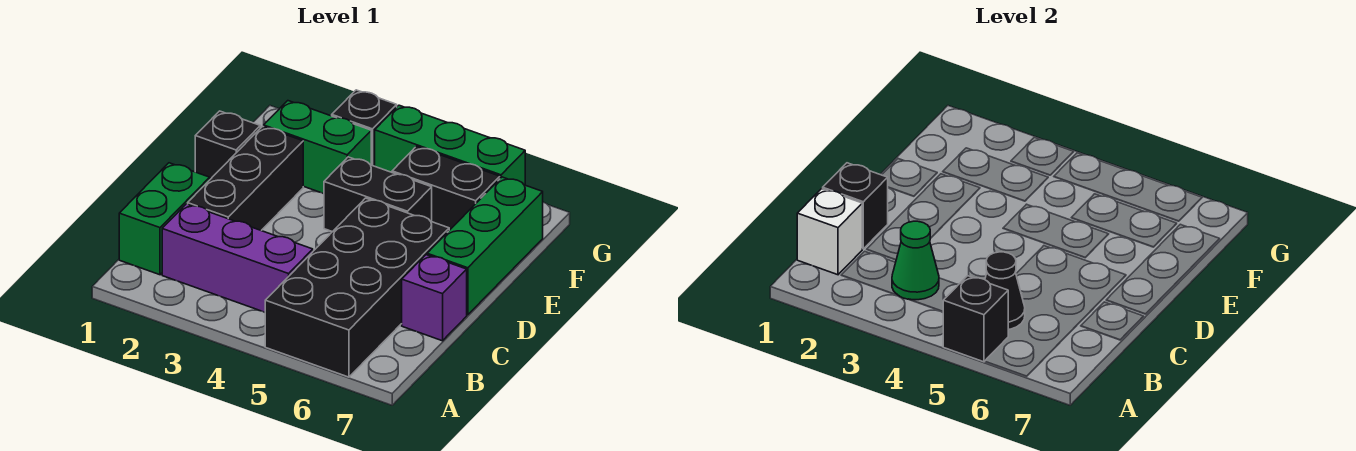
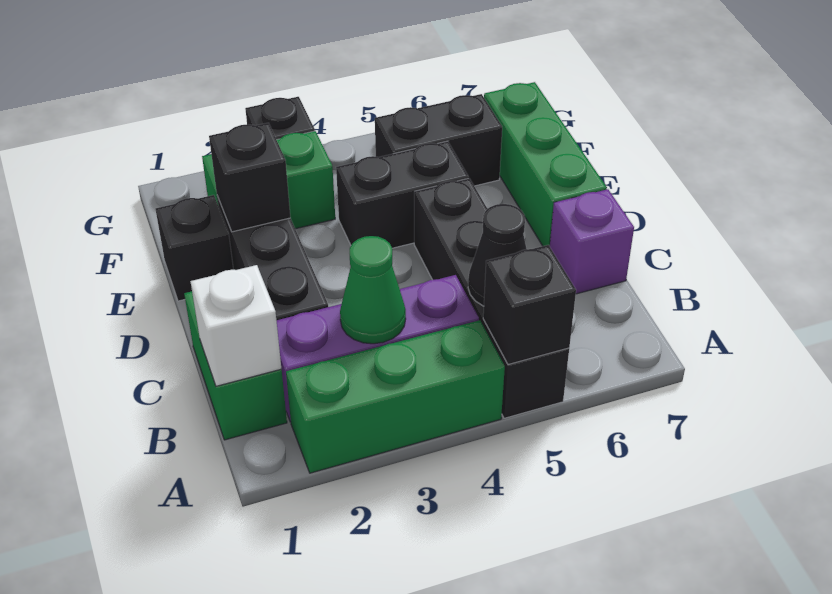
black 2x4 brick [265,198,449,377] -> black 1x4 brick [414,178,569,418]
black 1x1 brick [823,163,888,249] -> black 1x1 brick moved to [209,123,291,232]
green 1x3 brick [375,105,525,185] -> green 1x3 brick moved to [286,320,505,473]

